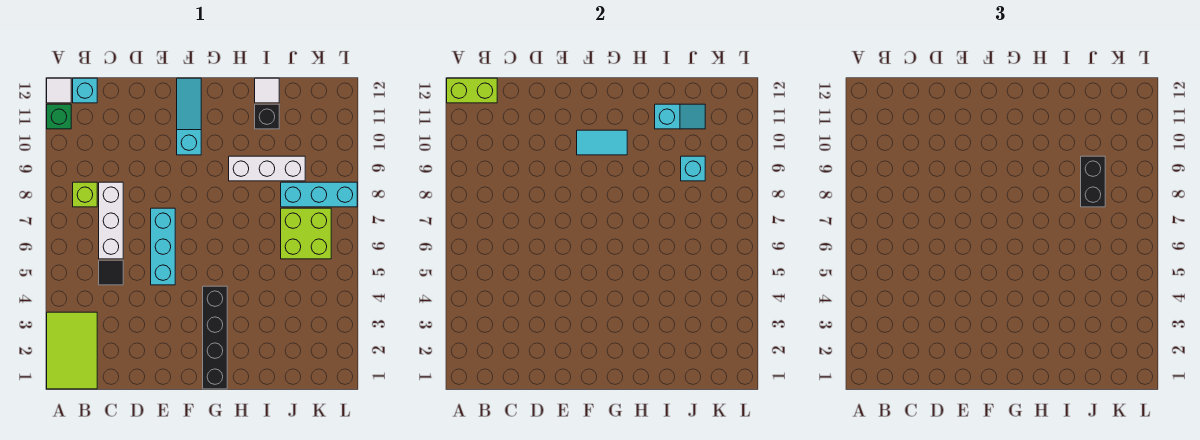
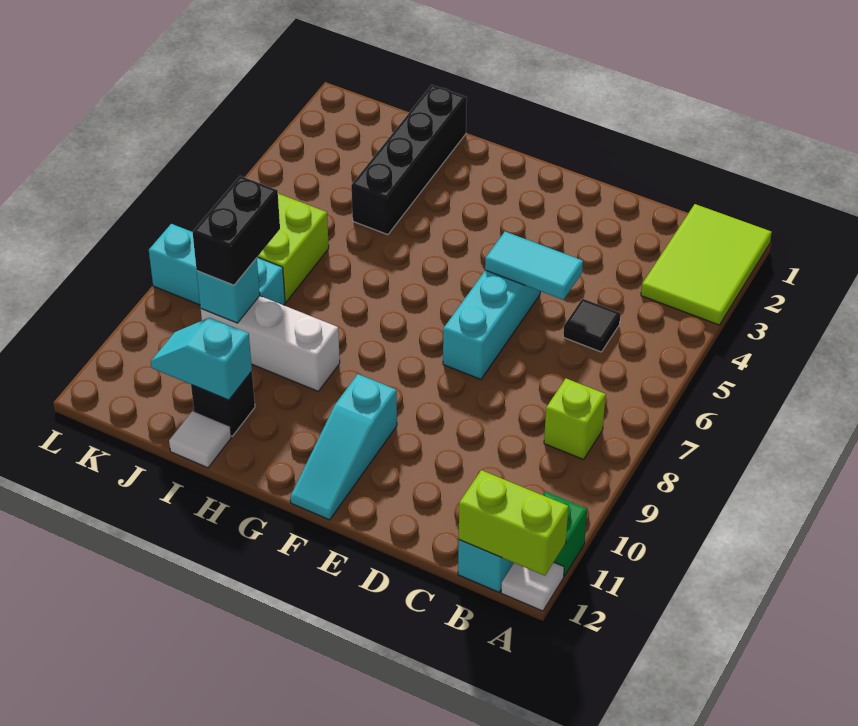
white 1x3 brick [99,182,123,259] -> none
cyan 1x2 tile [577,130,627,155] -> cyan 1x2 tile moved to [485,232,583,300]
black 1x4 brick [203,286,227,389] -> black 1x4 brick moved to [351,85,467,235]

